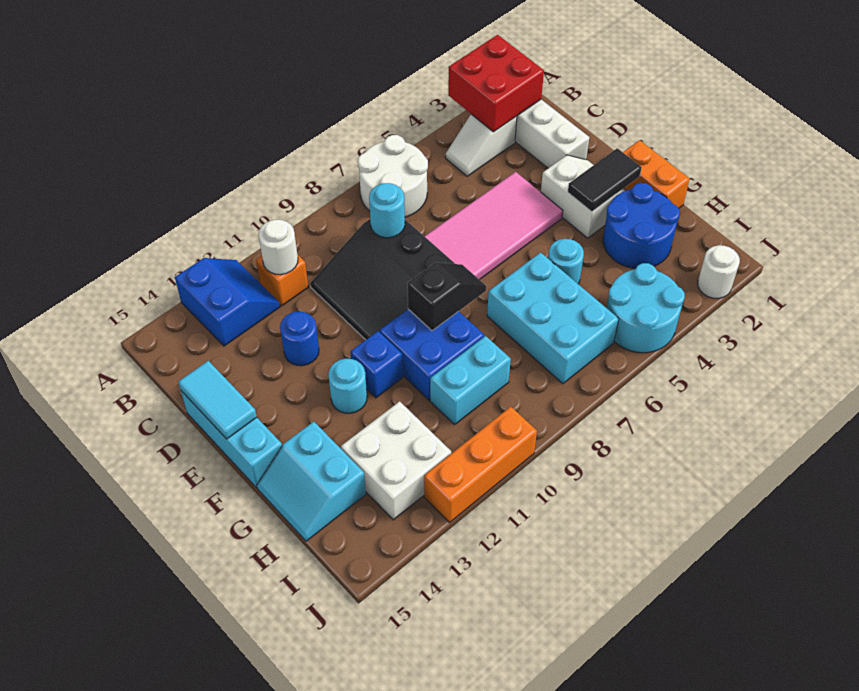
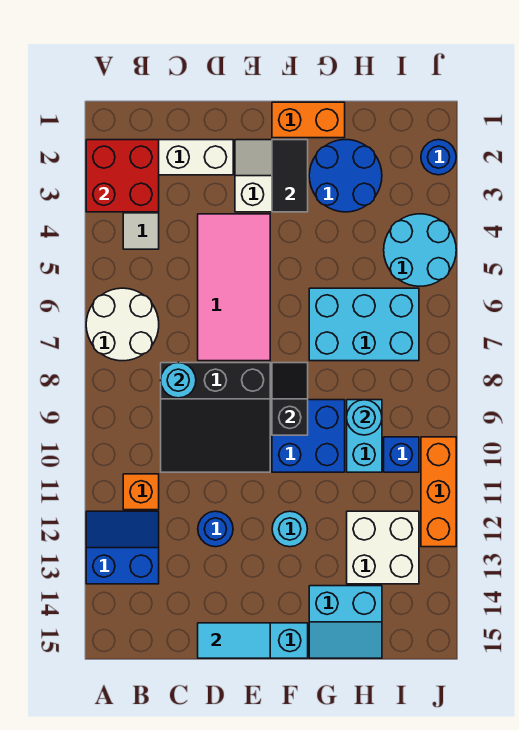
white 1x1 round brick [259,220,298,275] -> none
blue 1x1 brick [351,331,403,398] -> blue 1x1 brick moved to [384,437,419,472]
cyan 1x1 round brick [548,239,584,284] -> cyan 1x1 round brick moved to [347,400,382,435]
white 1x1 round brick [698,245,740,299] -> blue 1x1 round brick [421,140,456,175]

